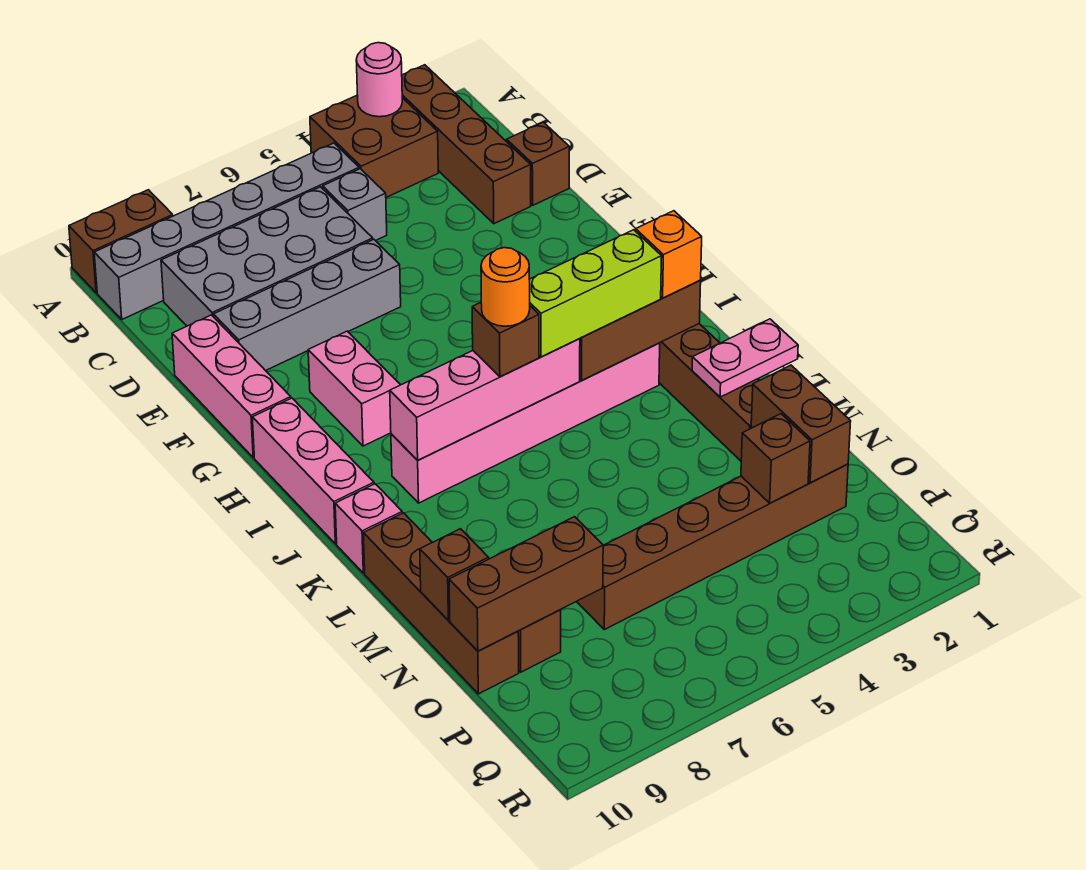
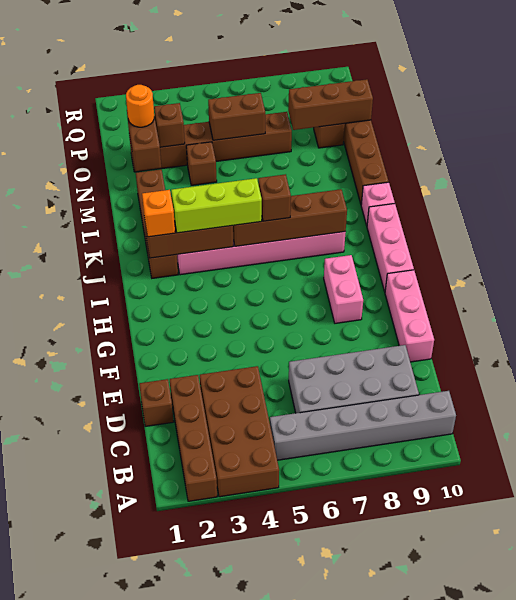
brown 2x2 brick [310,95,438,197] -> brown 2x4 brick [200,366,279,497]
pink 1x1 round brick [356,43,402,117] -> none
brown 1x2 brick [69,190,173,293] -> brown 1x2 brick moved to [208,93,265,140]
grey 1x1 brick [323,169,387,241] -> none
grey 1x4 brick [213,239,401,371] -> none
pink 1x4 brick [390,339,580,460] -> brown 1x4 brick [233,189,347,246]
orange 1x1 round brick [481,248,530,326] -> orange 1x1 round brick moved to [126,85,154,127]
pink 1x2 plate [692,319,798,397] -> none
brown 1x1 brick [420,529,489,620] -> brown 1x1 brick moved to [186,142,217,185]

